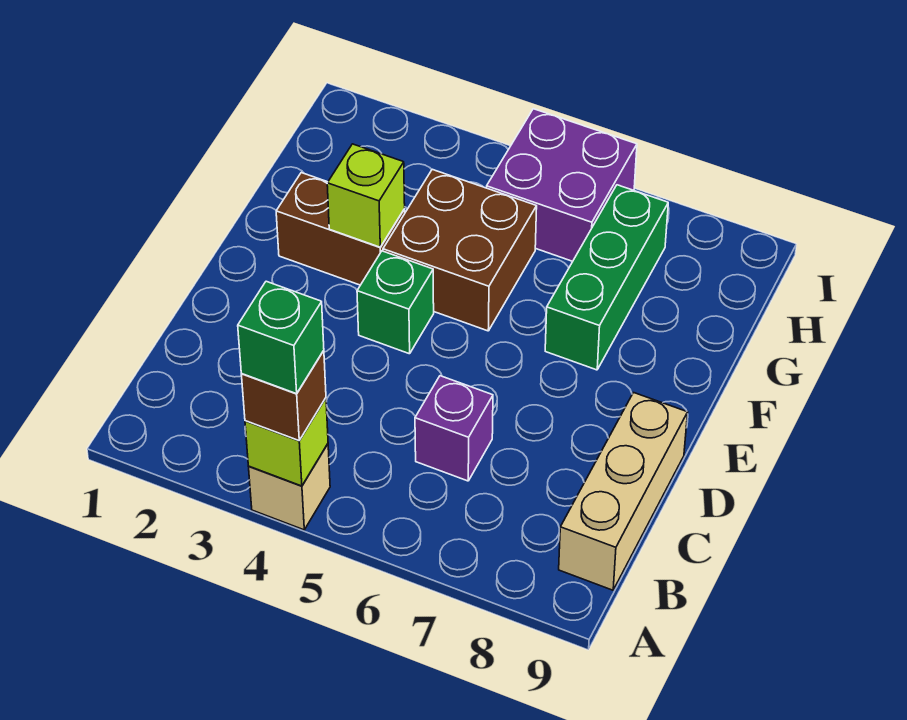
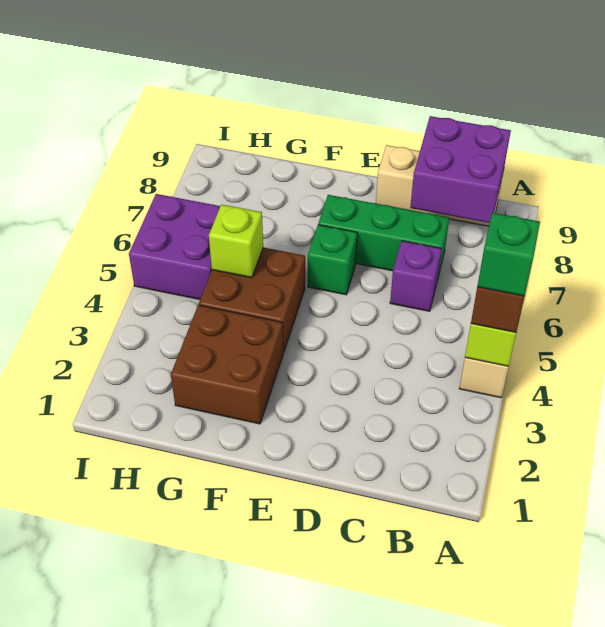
none -> purple 2x2 brick [410,116,511,223]
green 1x1 brick [357,251,434,354] -> green 1x1 brick moved to [308,225,357,295]
brown 1x2 brick [276,173,405,285] -> brown 2x2 brick [171,305,283,424]
lime 1x1 brick [327,144,405,247] -> lime 1x1 brick moved to [209,204,263,278]
green 1x3 brick [545,185,668,370] -> green 1x3 brick moved to [318,195,449,276]

